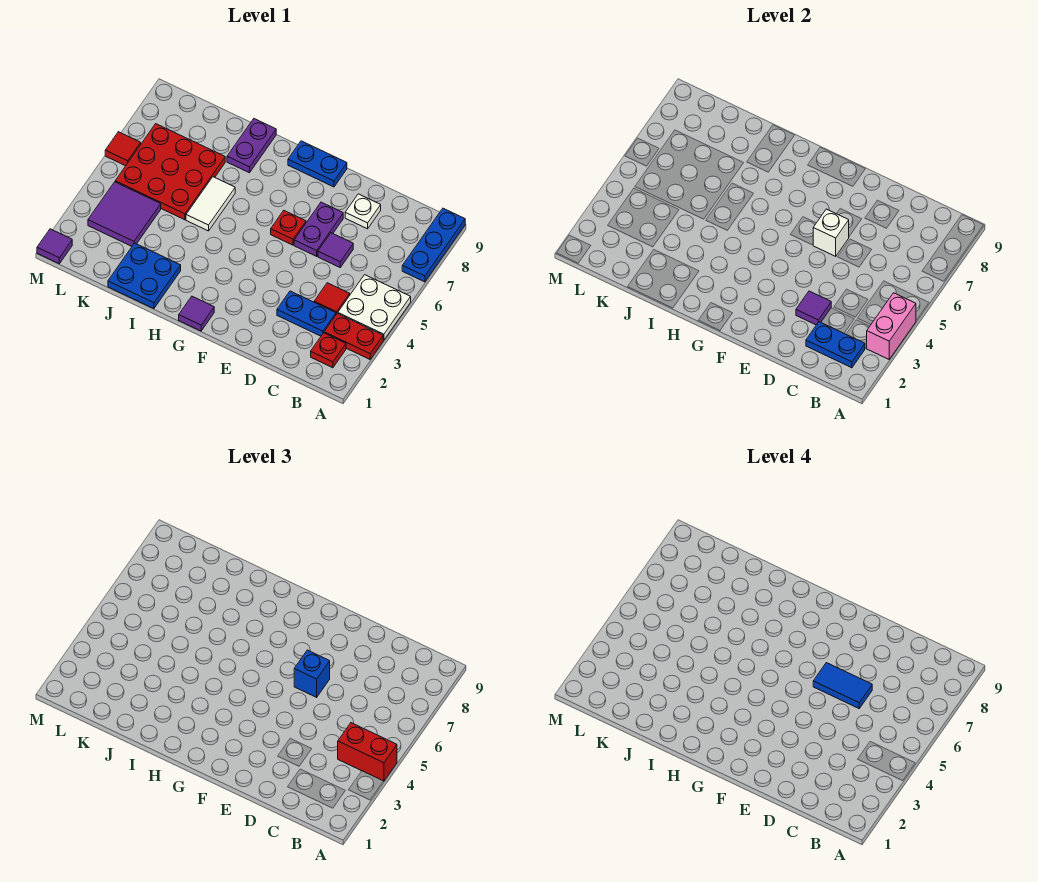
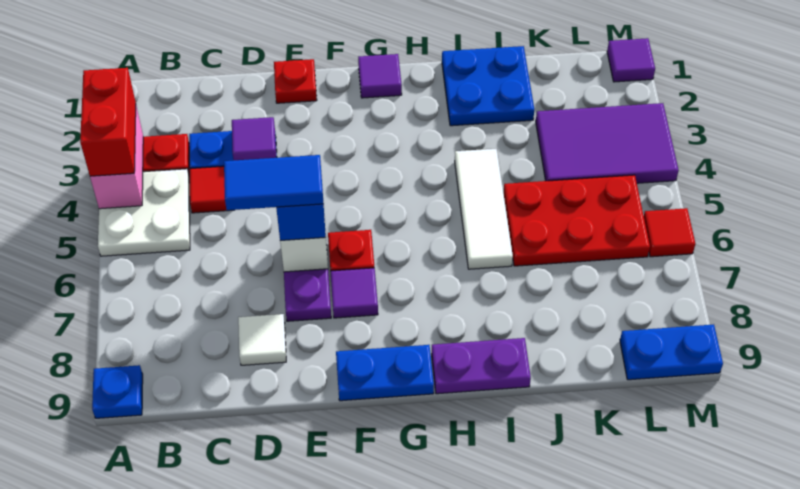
red 1x2 brick [338,723,397,781] -> red 1x2 brick turned to [80,68,136,176]
blue 1x3 plate [402,208,465,282] -> blue 1x1 plate [92,365,143,418]
red 1x1 plate [311,333,346,368] -> red 1x1 plate moved to [274,59,317,103]
blue 1x2 plate [806,322,865,368] -> blue 1x2 plate moved to [620,324,723,380]
purple 1x1 tile [318,233,353,267] -> purple 1x1 tile moved to [330,268,378,318]
white 1x1 plate [345,194,381,229] -> white 1x1 tile [238,314,286,365]
white 1x2 tile [186,177,235,231] -> white 1x3 tile [455,149,513,269]
purple 1x2 plate [227,119,276,173] -> purple 1x2 plate turned to [432,338,531,394]
red 3x3 plate [115,124,225,220] -> red 2x3 plate [503,175,650,266]
purple 2x2 tile [88,182,161,246] -> purple 2x3 tile [536,103,679,183]

